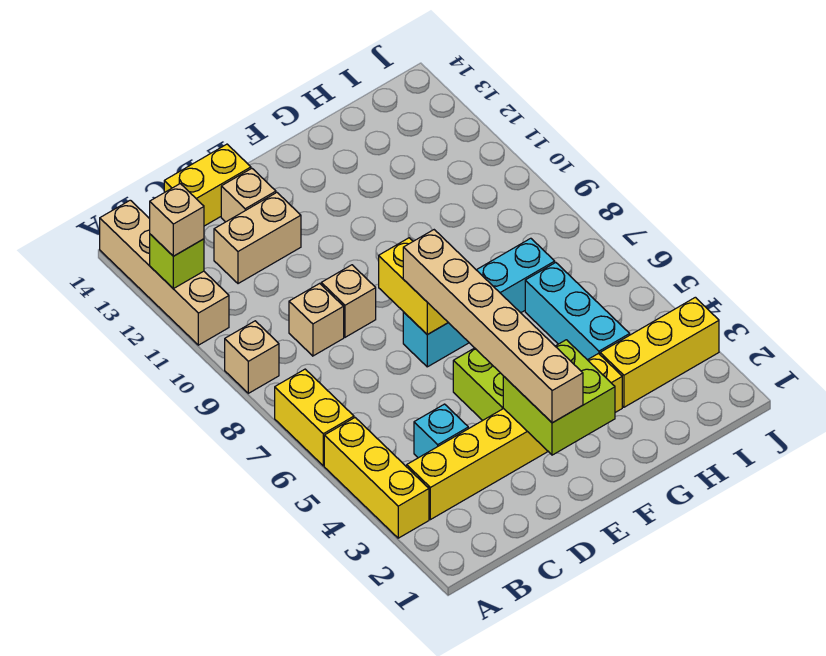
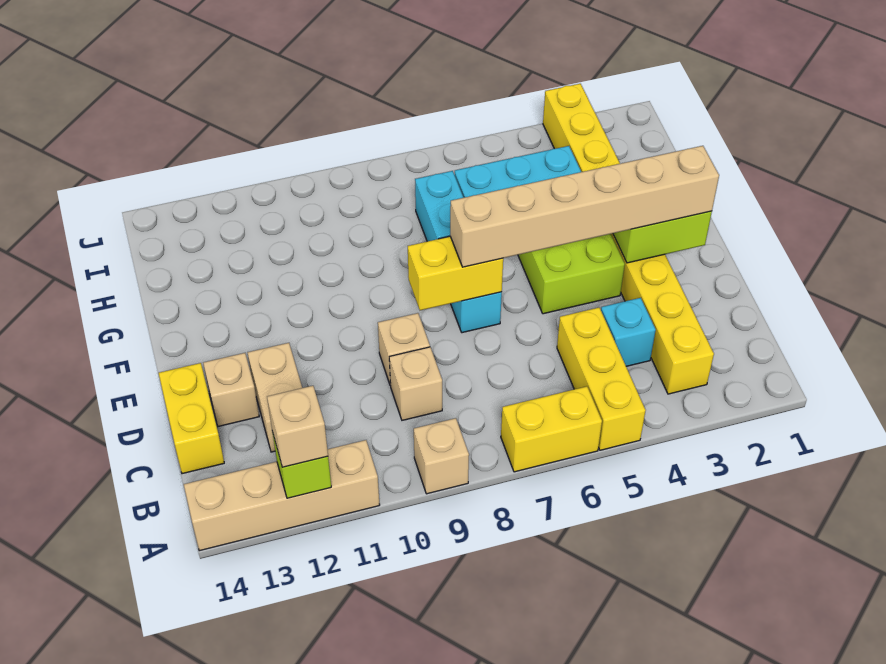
yellow 1x3 brick [324,418,429,538] -> yellow 1x3 brick turned to [557,307,646,450]

